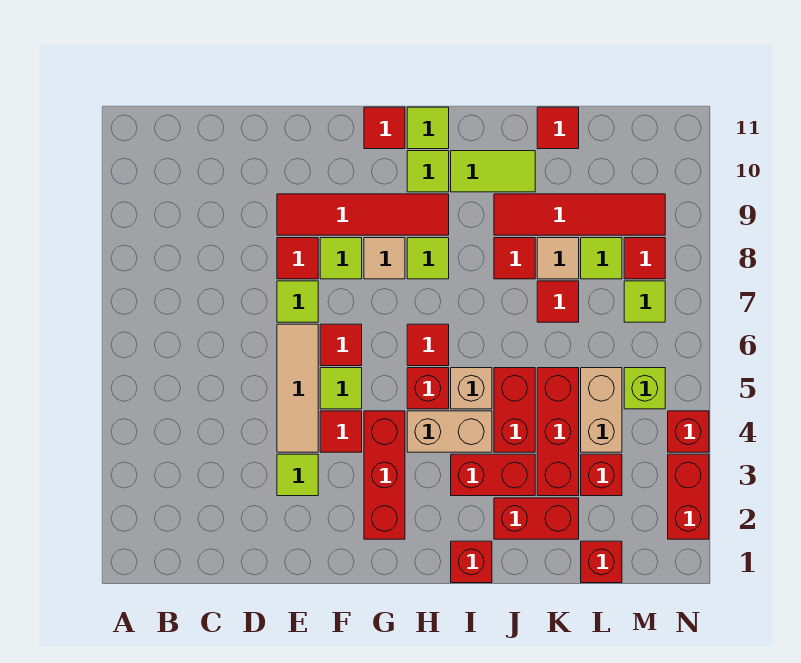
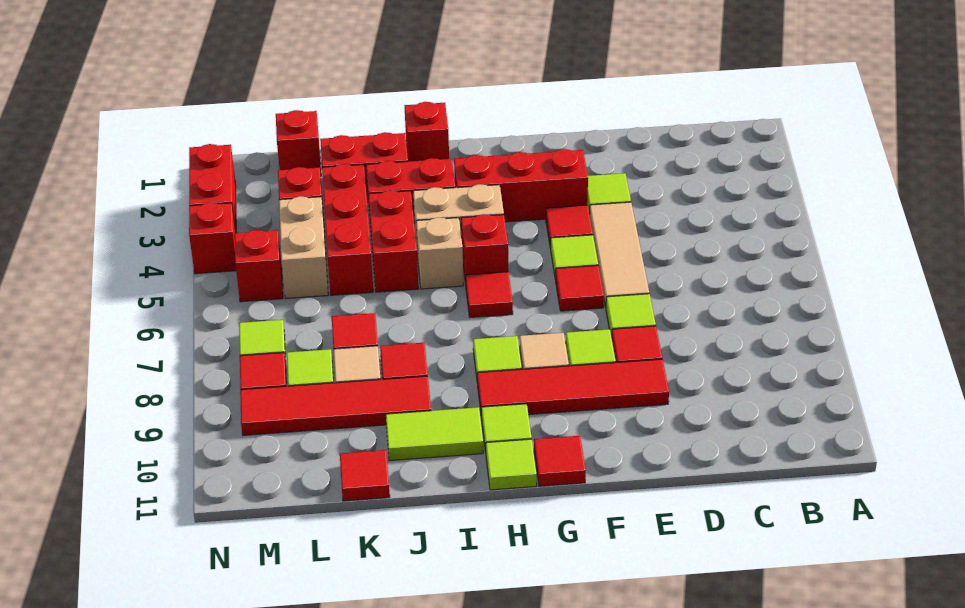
red 1x3 brick [364,411,405,539] -> red 1x3 brick turned to [454,149,588,222]
lime 1x1 brick [624,368,665,409] -> red 1x1 brick [235,230,283,302]

